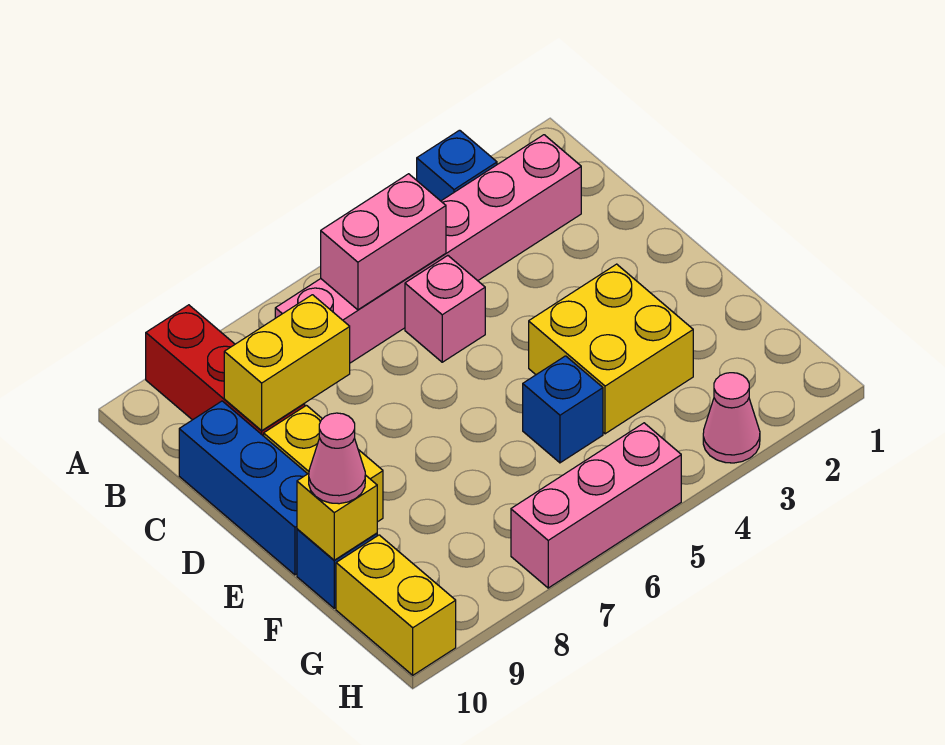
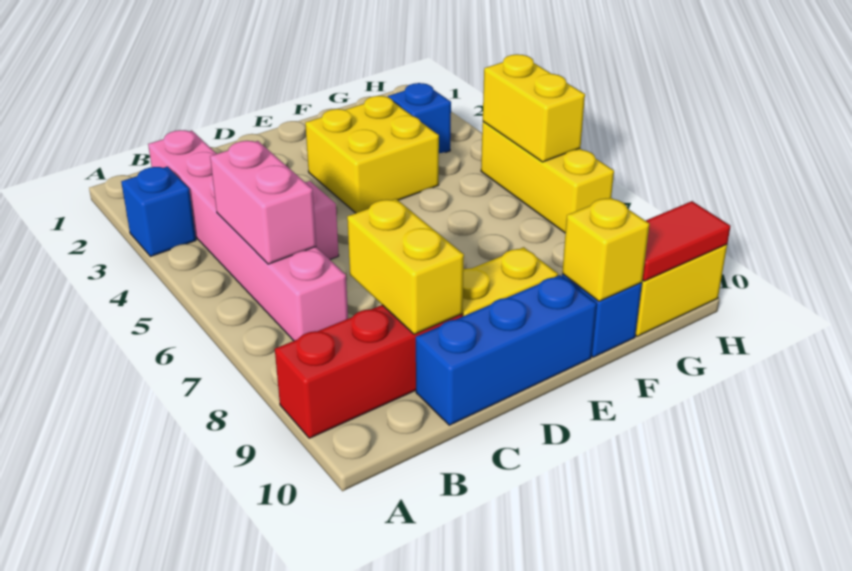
blue 1x1 brick [523,356,603,463] -> blue 1x1 brick moved to [388,83,451,153]
pink 1x1 cone [309,413,365,504] -> none
none -> red 1x2 tile [642,201,730,281]
pink 1x1 cone [703,373,760,463] -> none
pink 1x3 brick [511,423,681,588] -> yellow 1x3 brick [481,122,614,233]
none -> yellow 1x2 brick [483,54,585,162]

